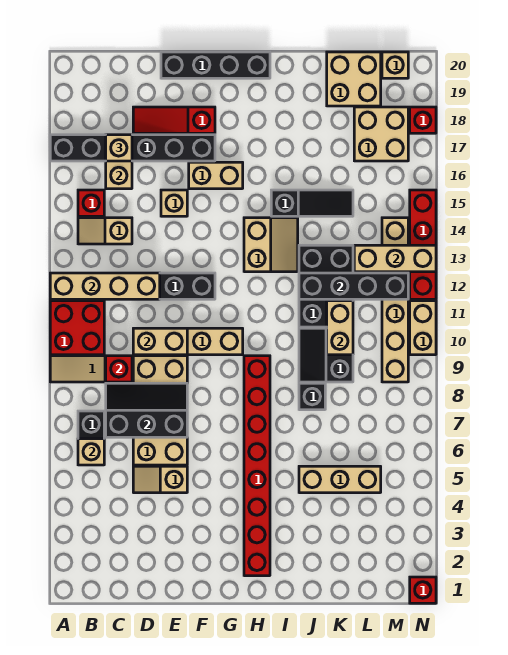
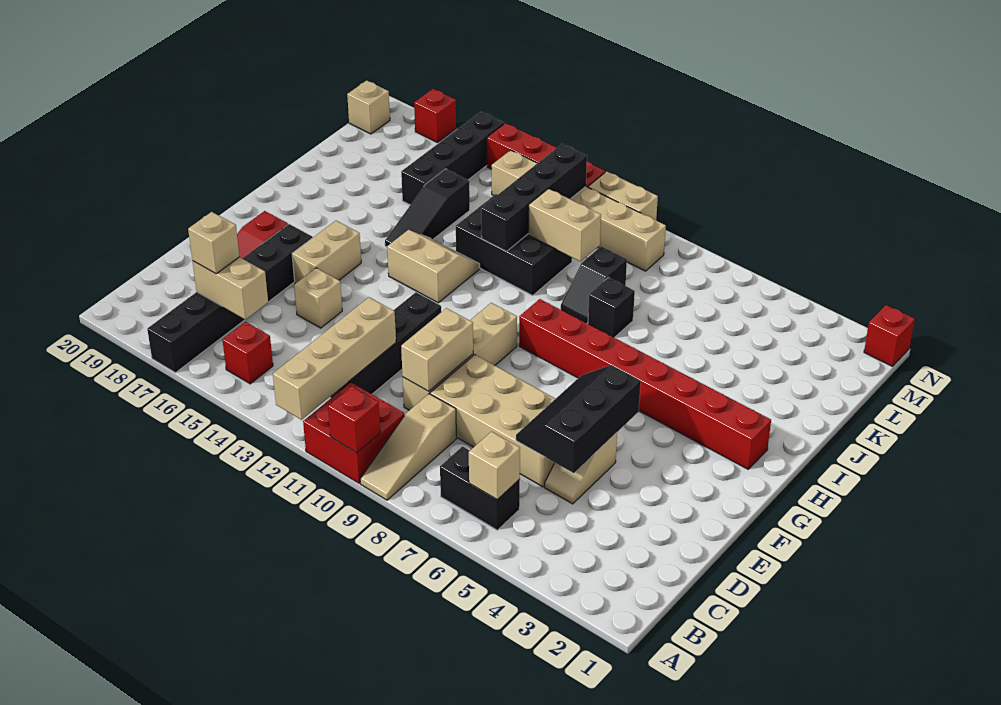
tan 1x2 slope [78,218,132,244] -> none
black 2x3 slope [106,383,187,437] -> black 2x3 slope moved to [516,365,641,473]
red 1x1 brick [106,356,132,382] -> red 1x1 brick moved to [328,386,380,453]
black 1x4 brick [161,52,270,78] -> black 1x4 brick moved to [401,112,504,205]
black 1x3 slope [271,190,353,216] -> black 1x3 slope turned to [385,169,470,247]
tan 1x3 brick [299,466,381,493] -> none
black 2x2 slope [299,328,353,382] -> black 1x2 slope [561,246,627,323]
tan 2x2 brick [327,52,381,106] -> none
tan 1x3 brick [354,245,436,272] -> none
tan 2x2 brick [354,107,408,161] -> none

